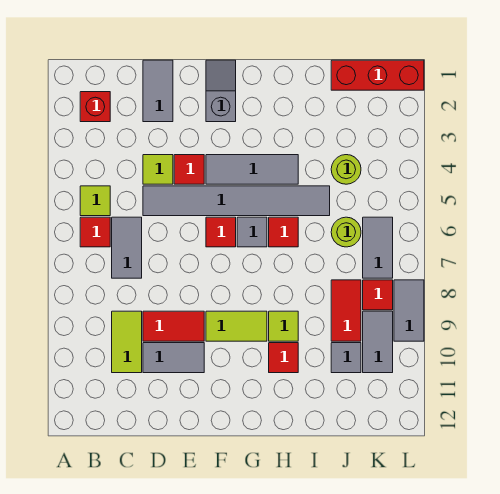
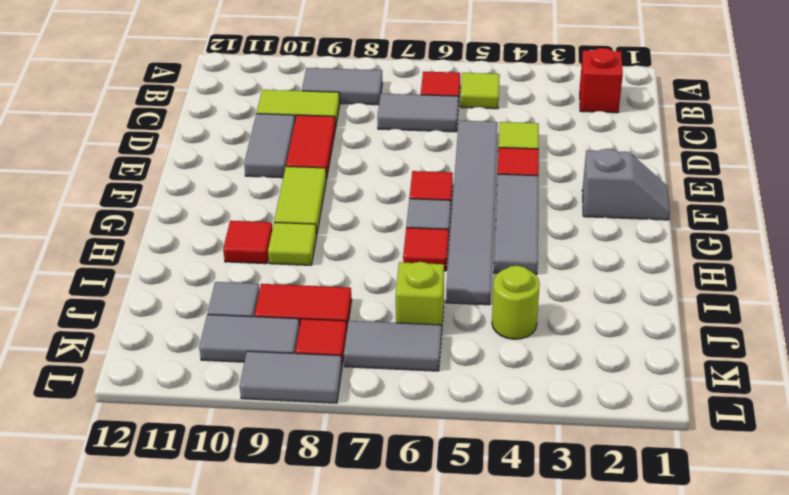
grey 1x2 tile [143,60,173,122] -> grey 1x2 tile moved to [302,68,382,105]
red 1x3 brick [331,60,424,90] -> none
lime 1x1 round brick [331,217,361,247] -> lime 1x1 brick [396,262,444,335]

